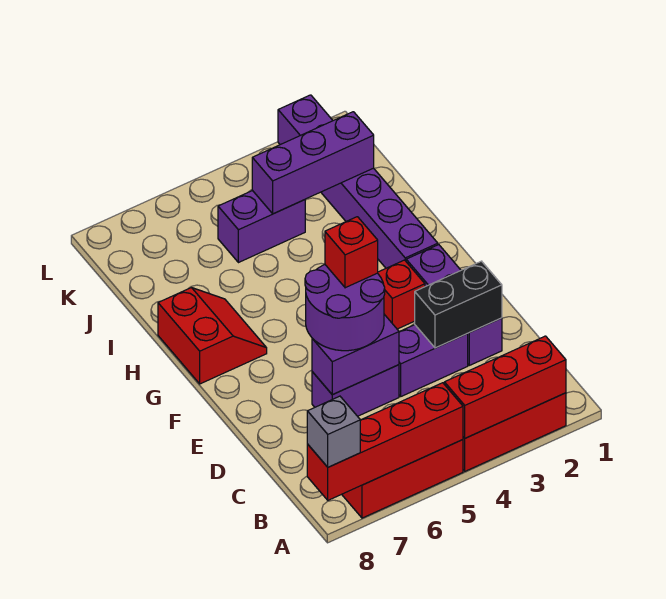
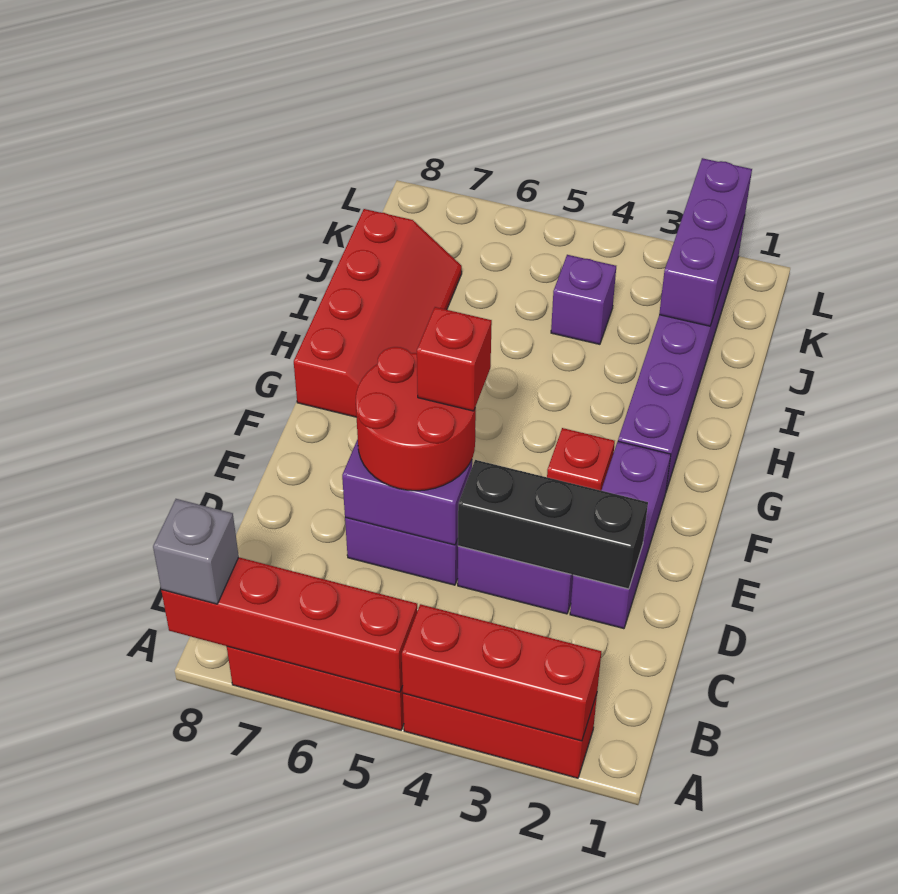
black 1x2 brick [415,261,502,348] -> black 1x3 brick [458,460,648,589]
purple 2x2 round brick [305,265,385,351] -> red 2x2 round brick [356,347,476,491]
red 2x2 slope [158,288,267,384] -> red 2x4 slope [294,209,462,417]
purple 1x3 brick [252,112,374,214] -> purple 1x3 brick turned to [659,158,752,326]
purple 1x2 brick [218,190,305,263] -> purple 1x1 brick [551,255,616,344]

